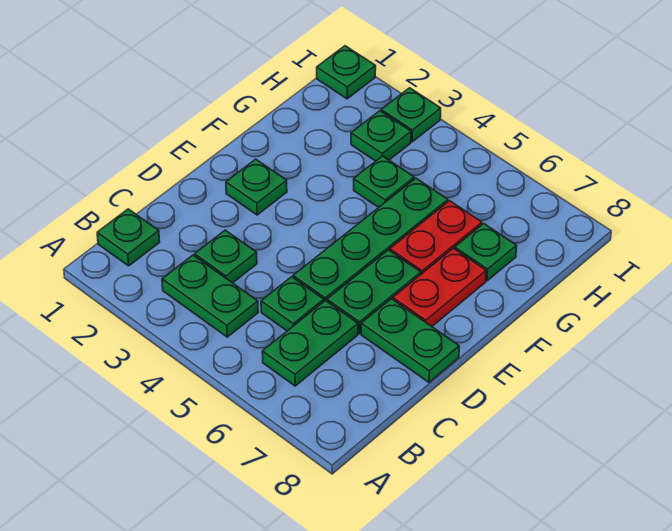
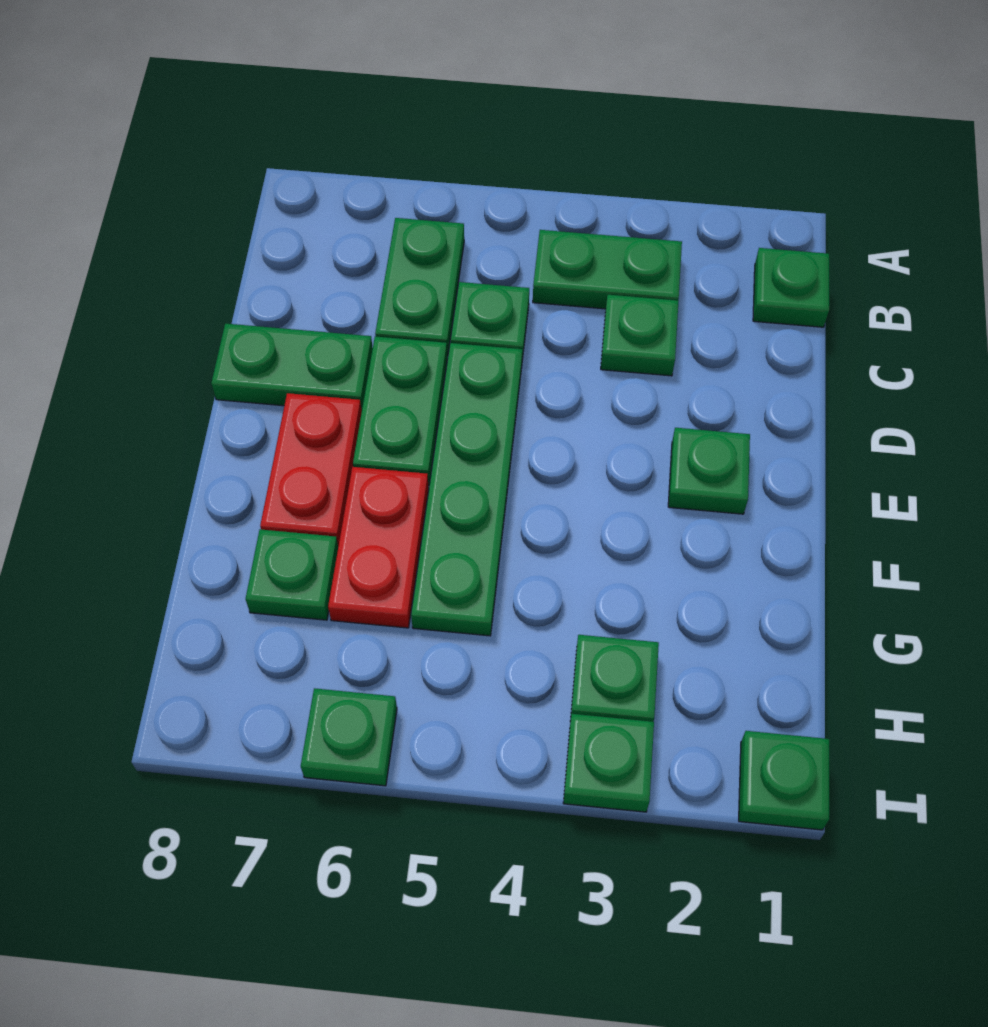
green 1x1 plate [354,156,414,207] -> green 1x1 plate moved to [301,688,397,786]

